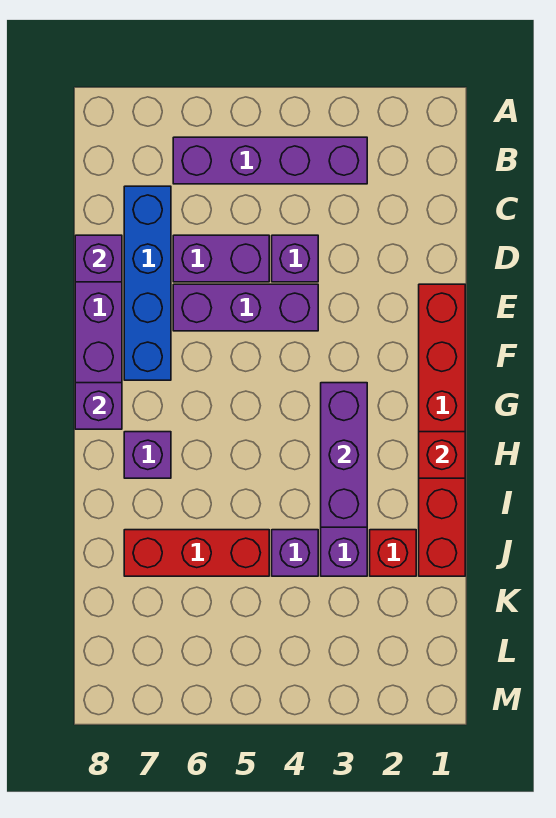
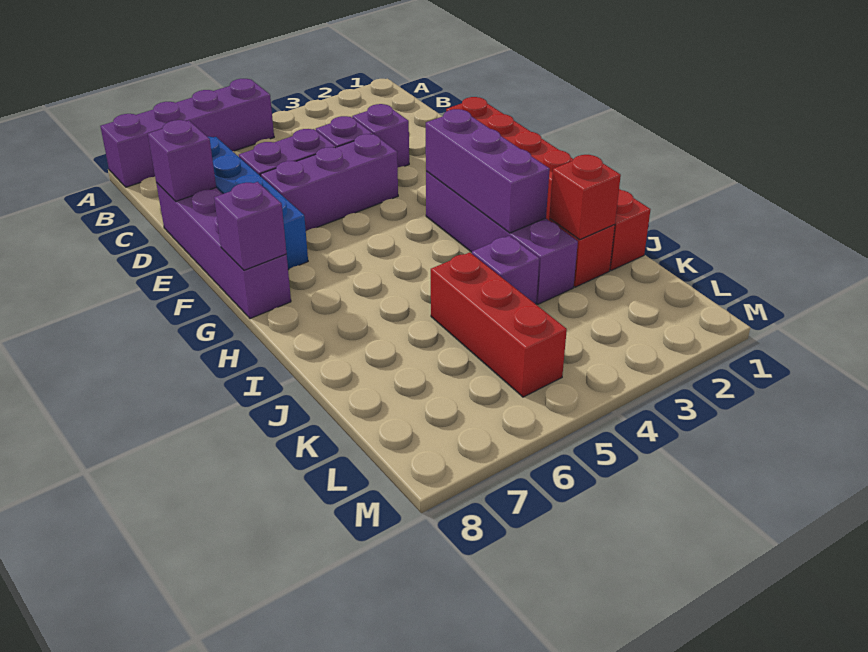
purple 1x4 brick [173,137,367,184] -> purple 1x4 brick moved to [100,79,274,187]
red 1x1 brick [419,432,465,478] -> red 1x1 brick moved to [549,155,621,239]
purple 1x1 brick [124,432,171,478] -> purple 1x1 brick moved to [352,104,409,167]
red 1x3 brick [124,530,269,576] -> red 1x3 brick turned to [431,252,567,397]

